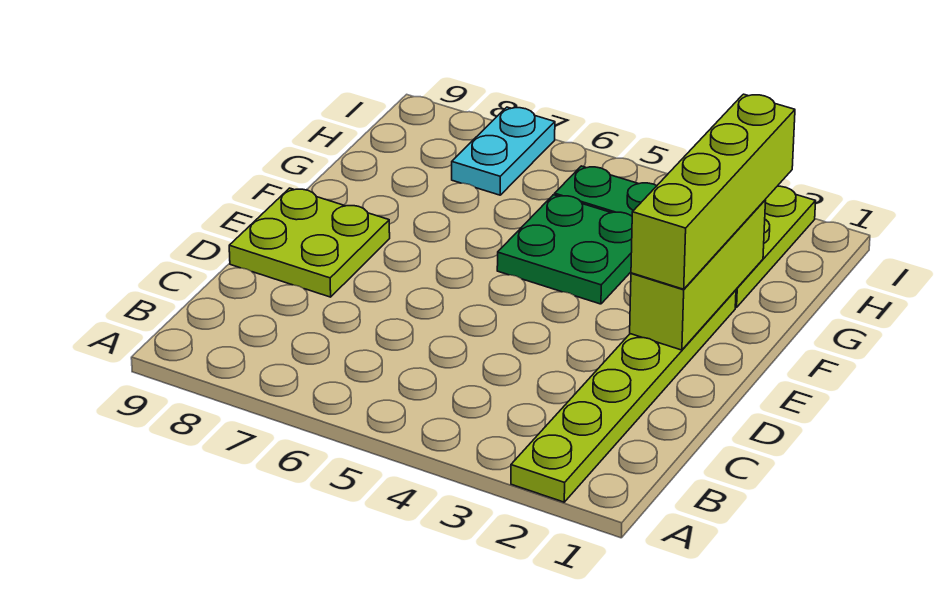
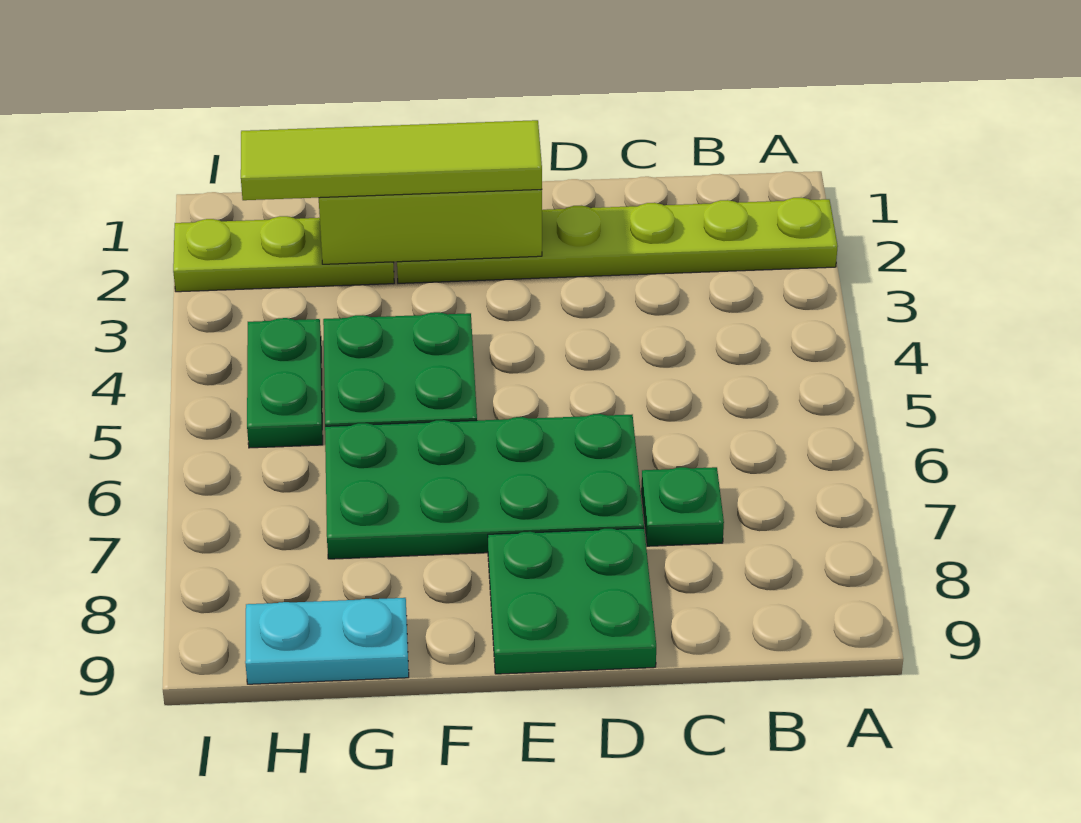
none -> green 1x1 plate [641,467,724,546]
none -> green 2x4 plate [325,414,644,559]
lime 2x2 plate [229,188,390,297] -> green 2x2 plate [488,528,656,674]
lime 1x4 brick [631,94,795,289] -> lime 1x4 tile [241,120,542,200]
cyan 1x2 plate [452,107,555,195] -> cyan 1x2 plate moved to [245,598,409,684]

